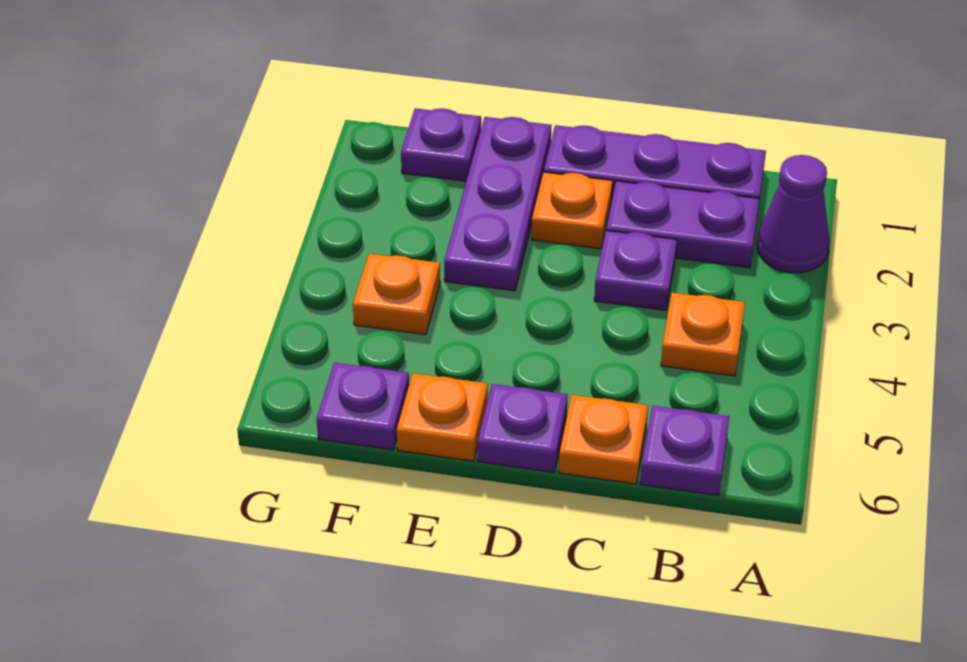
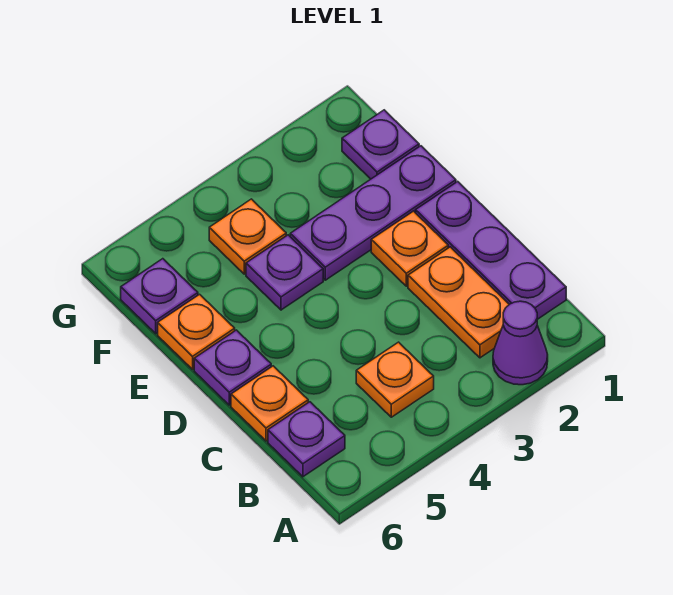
purple 1x2 plate [606,181,759,268] -> orange 1x2 plate [408,247,509,358]
purple 1x1 plate [594,231,677,310] -> purple 1x1 plate moved to [246,235,323,310]

